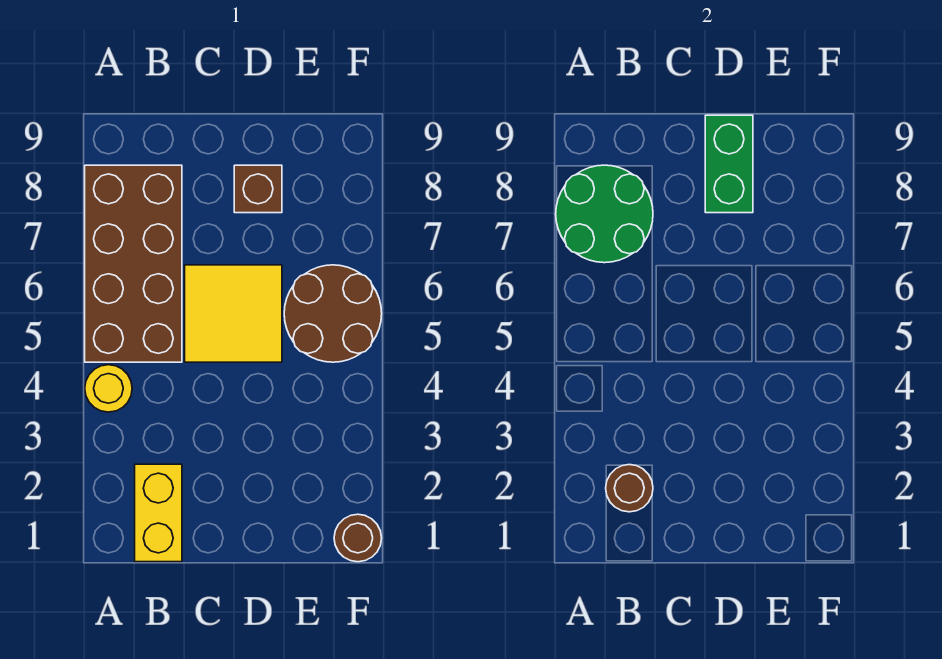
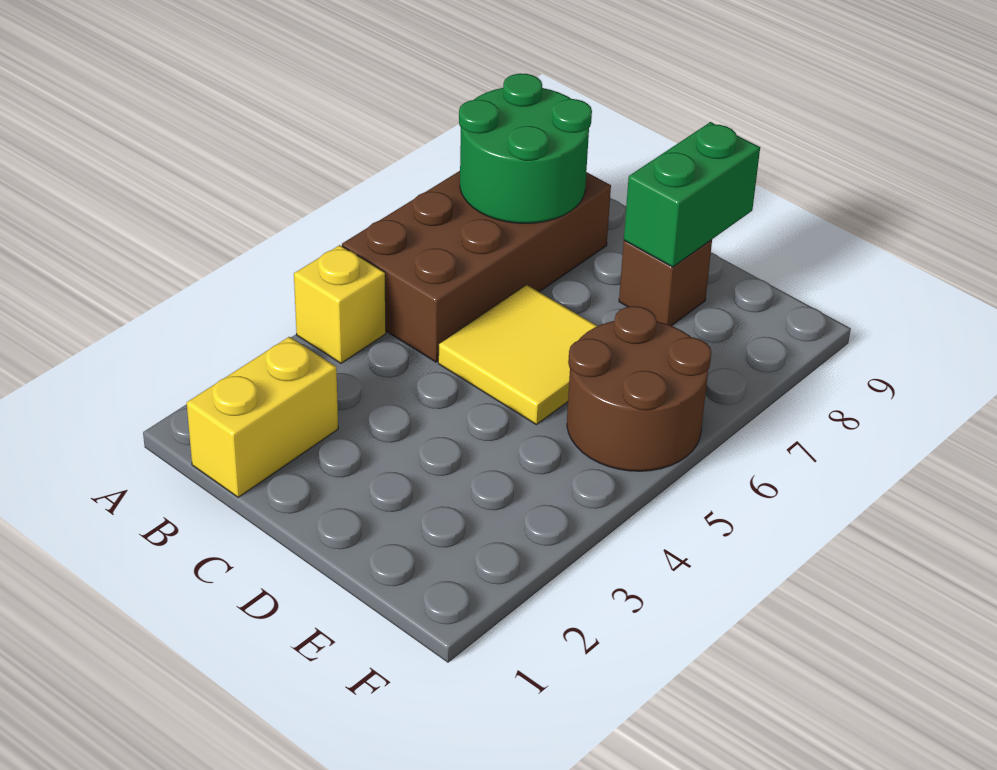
yellow 1x1 round brick [85,365,132,412] -> yellow 1x1 brick [294,245,386,363]
brown 1x1 round brick [606,465,653,512] -> none
brown 1x1 round brick [334,514,382,562] -> none

